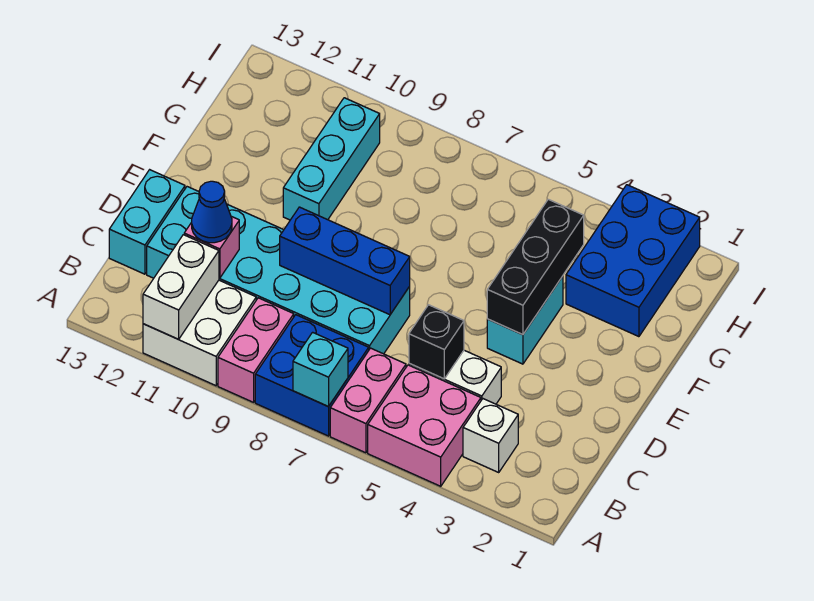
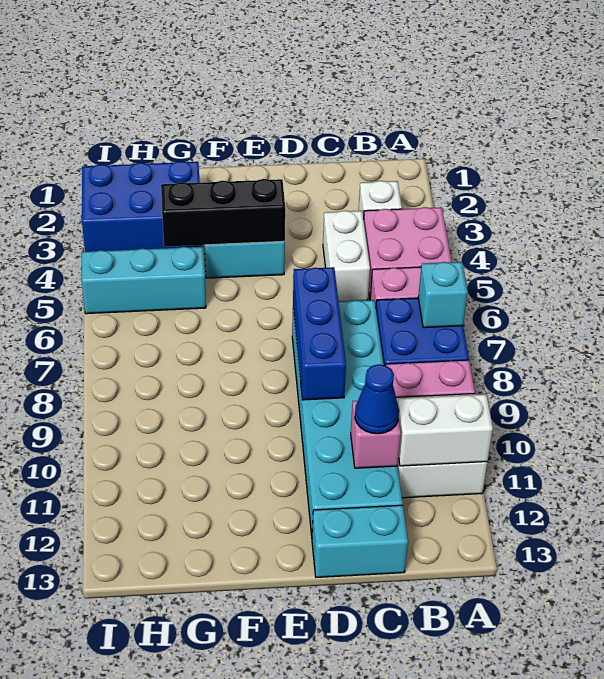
black 1x1 brick [409,305,464,379] -> none
cyan 1x3 brick [283,98,380,220] -> cyan 1x3 brick moved to [82,247,206,314]

